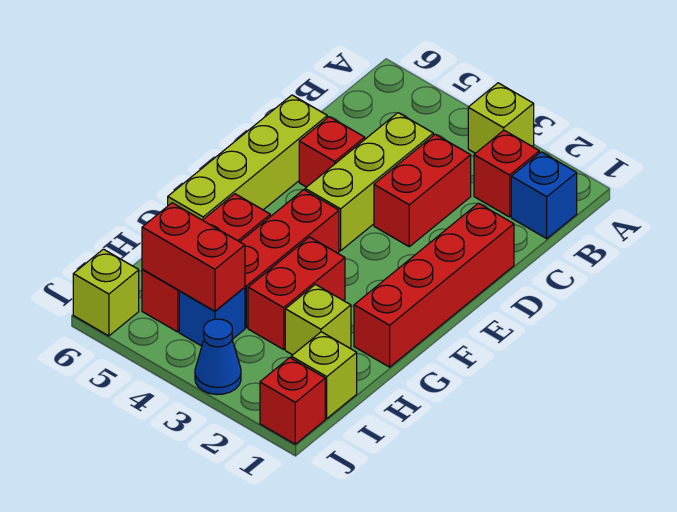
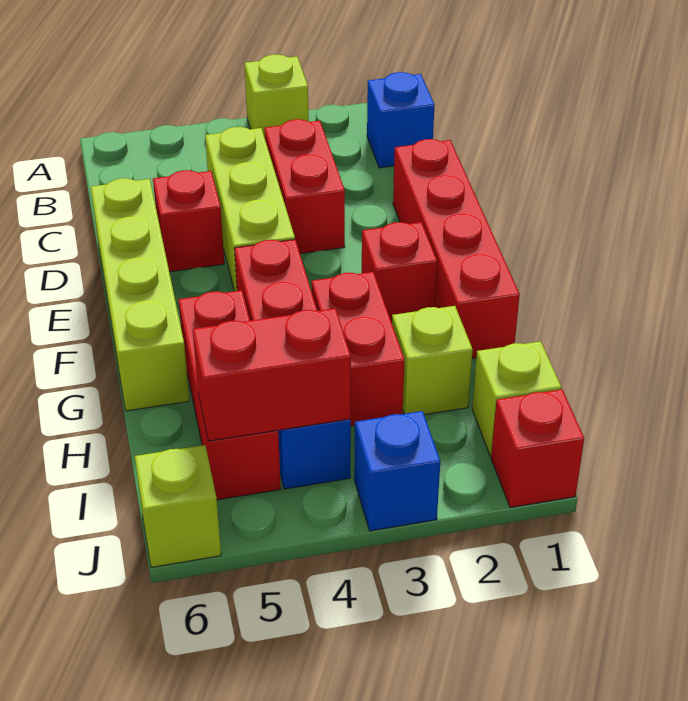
red 1x1 brick [474,130,539,217] -> red 1x1 brick moved to [362,222,437,323]
blue 1x1 cone [195,319,241,395] -> blue 1x1 brick [354,411,440,531]

